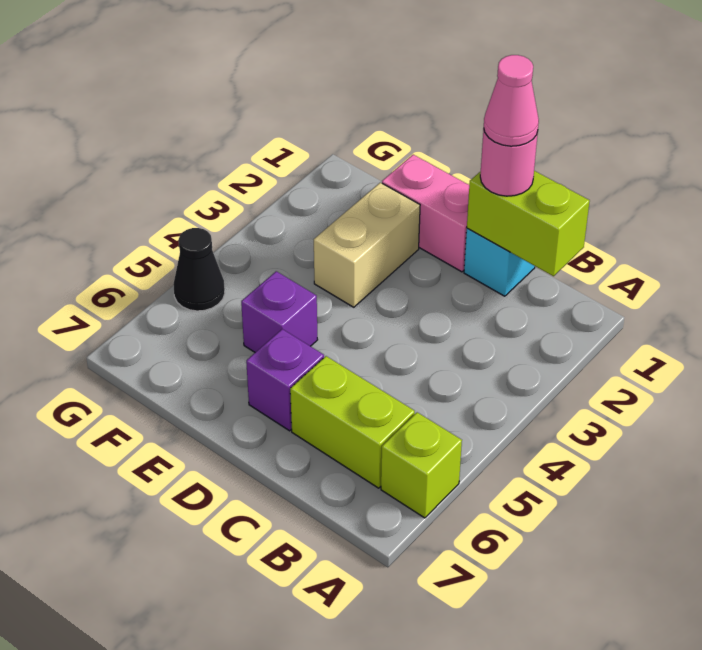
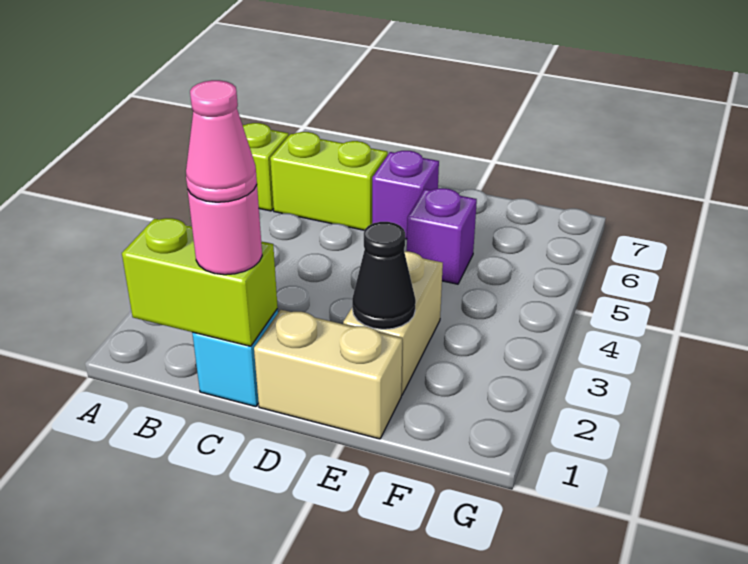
pink 1x2 brick [382,155,469,272] -> tan 1x2 brick [254,310,402,439]
black 1x1 cone [173,228,225,311] -> black 1x1 cone moved to [352,222,416,329]

